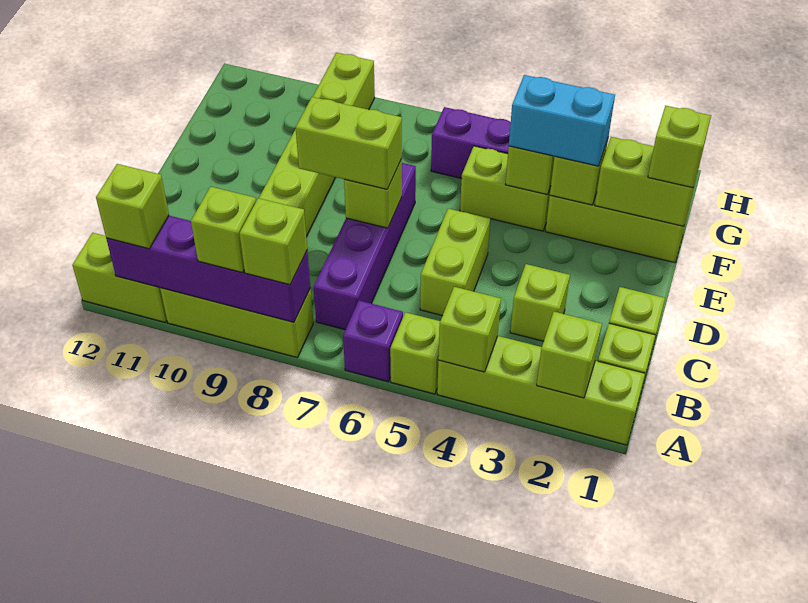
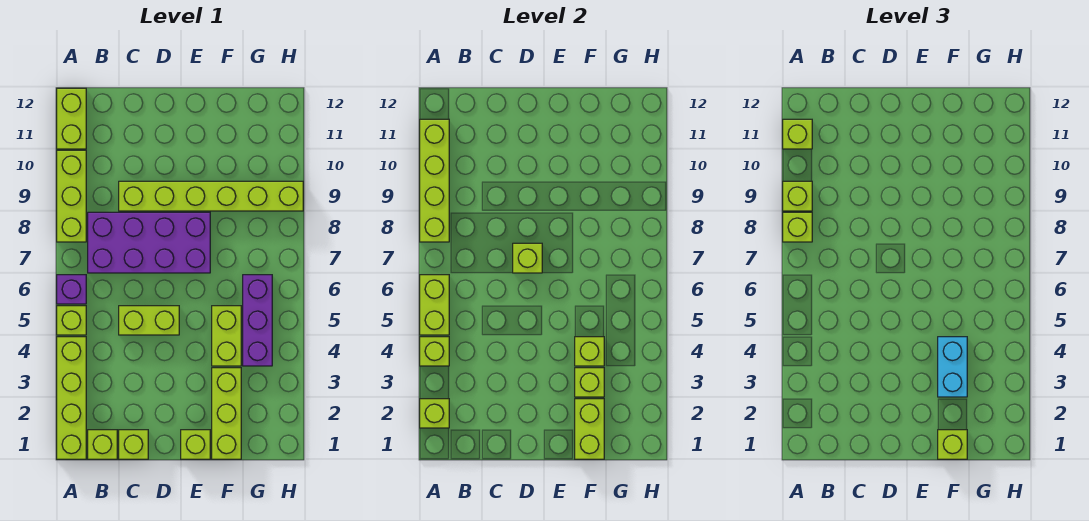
purple 1x4 brick [106,216,310,322] -> lime 1x4 brick [420,119,449,242]
purple 1x4 brick [314,163,416,330] -> purple 2x4 brick [88,212,210,273]
lime 1x1 brick [510,264,570,341] -> lime 1x1 brick moved to [181,430,210,459]
lime 1x2 brick [296,97,402,189] -> lime 1x2 brick moved to [420,275,449,335]

